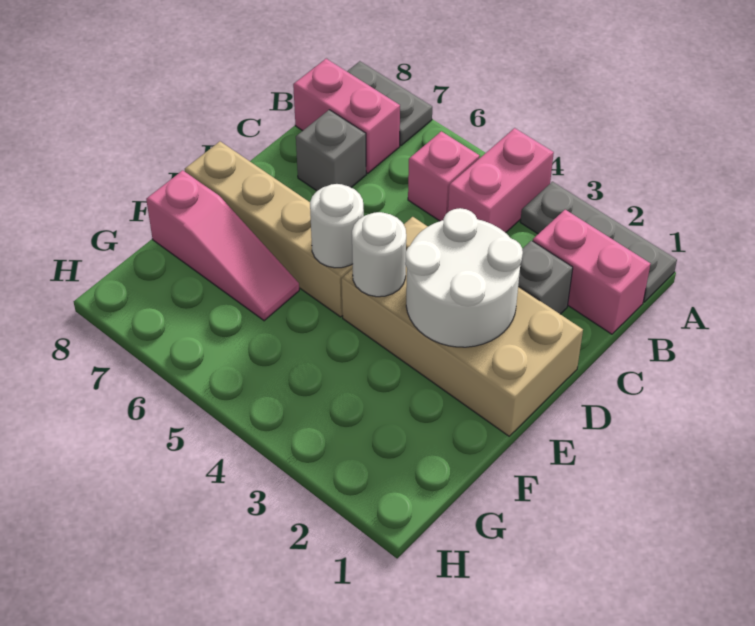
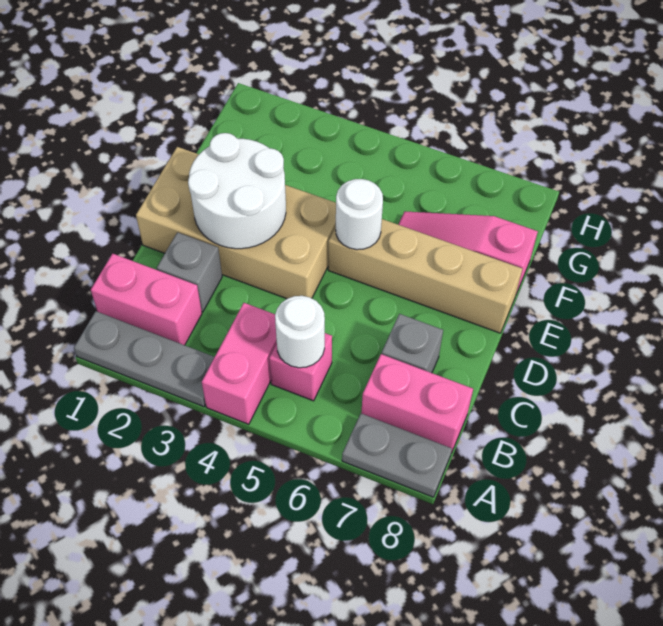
white 1x1 round brick [352,212,406,297] -> white 1x1 round brick moved to [275,296,325,368]

